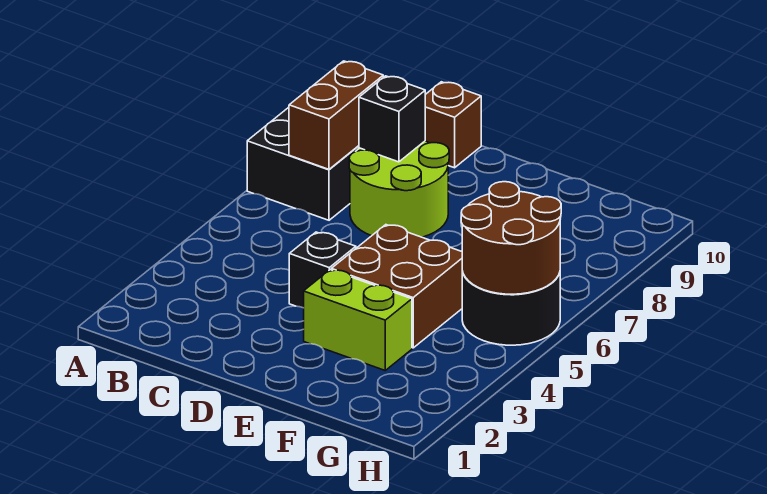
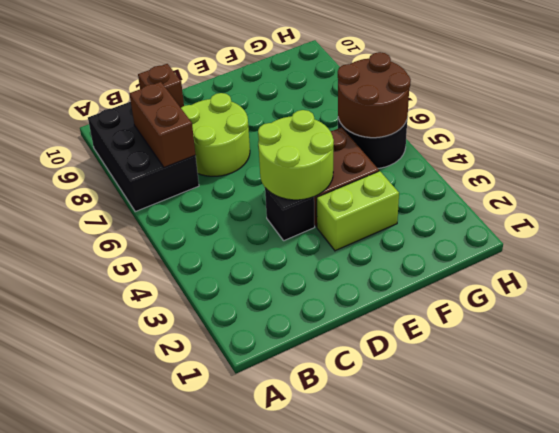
black 1x1 brick [359,76,425,162] -> none
none -> lime 2x2 round brick [258,110,334,200]

